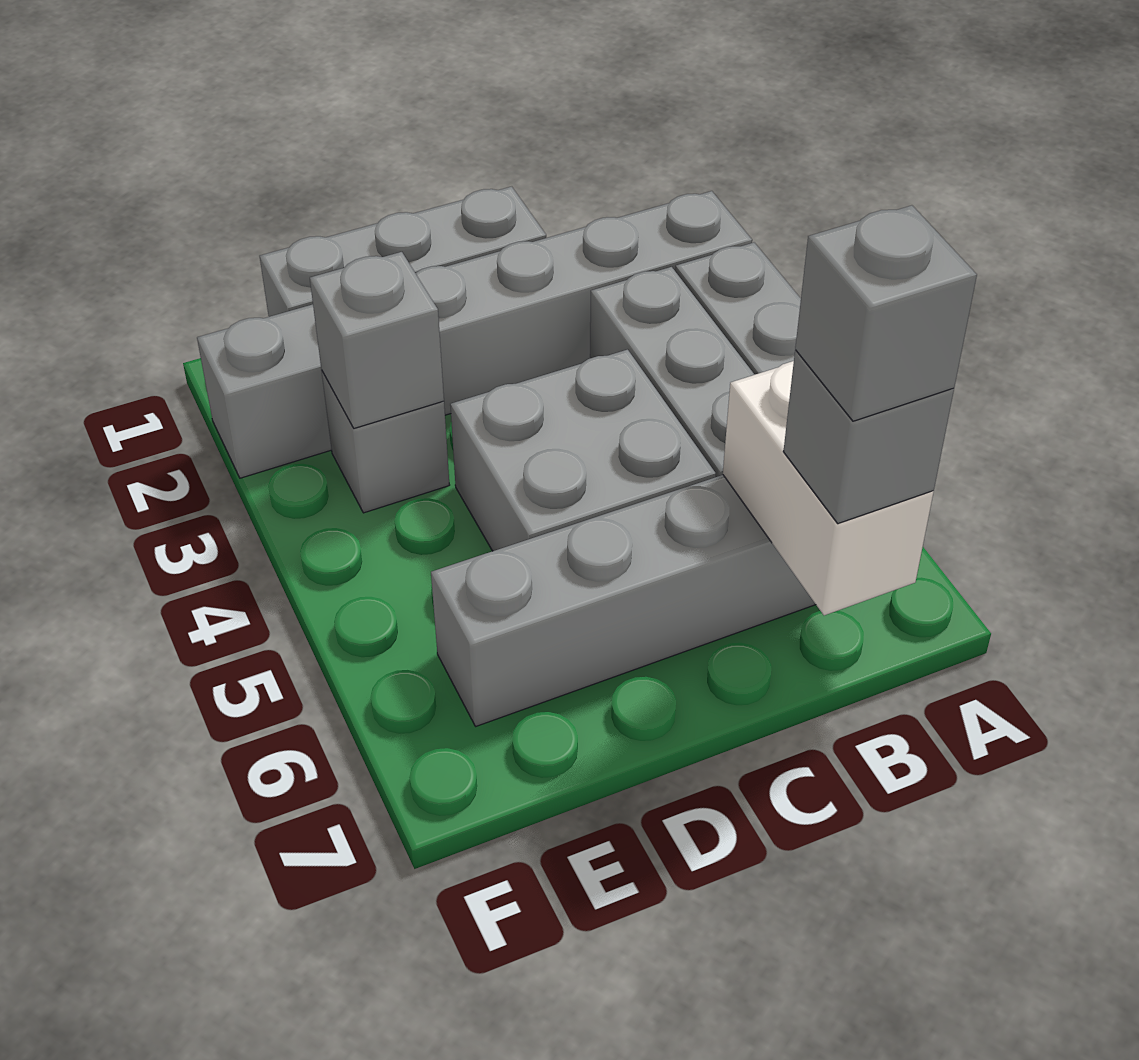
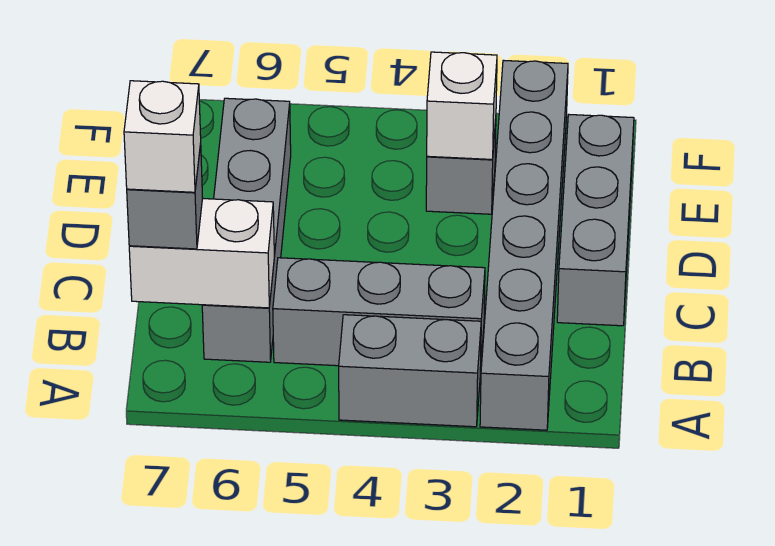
grey 1x1 brick [795,205,977,421] -> white 1x1 brick [124,81,201,192]
grey 2x2 brick [450,350,716,551] -> none
grey 1x1 brick [310,252,444,428] -> white 1x1 brick [427,52,497,159]

